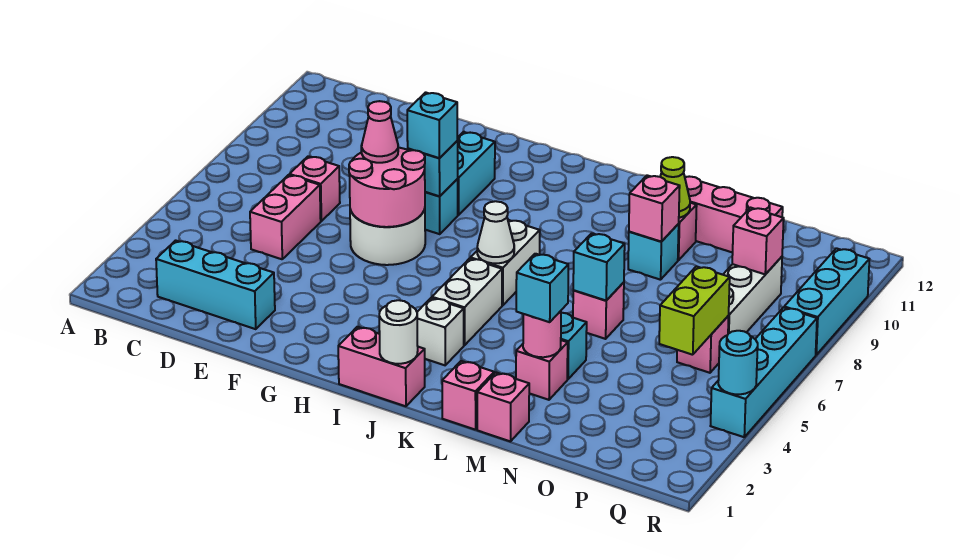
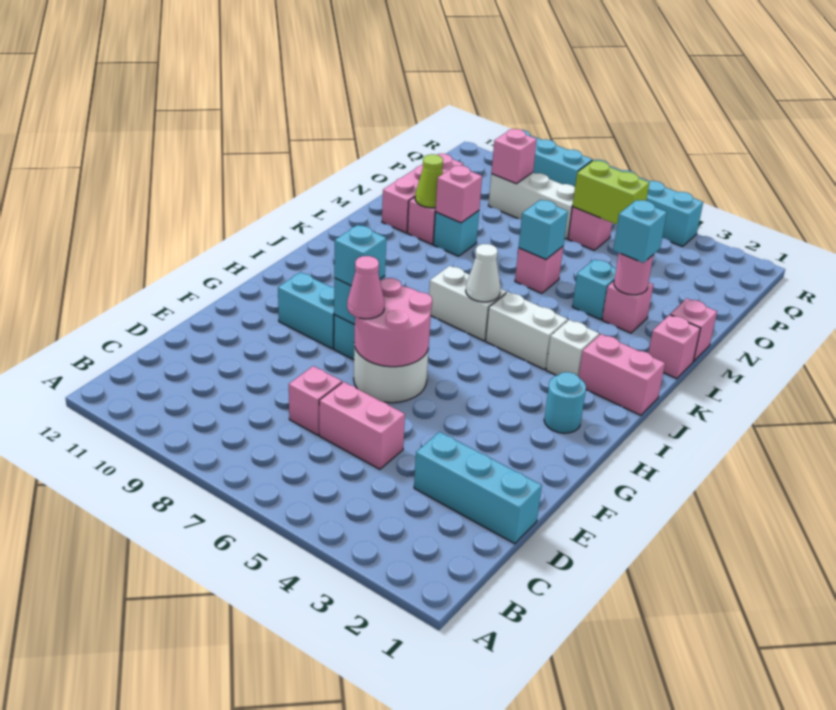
cyan 1x3 brick [156,240,275,329] -> cyan 1x3 brick turned to [414,432,542,544]
pink 1x2 brick [338,327,425,406] -> pink 1x2 brick turned to [579,334,665,415]
white 1x1 round brick [379,300,418,364] -> none
cyan 1x1 round brick [718,331,758,394] -> cyan 1x1 round brick moved to [544,372,586,433]

